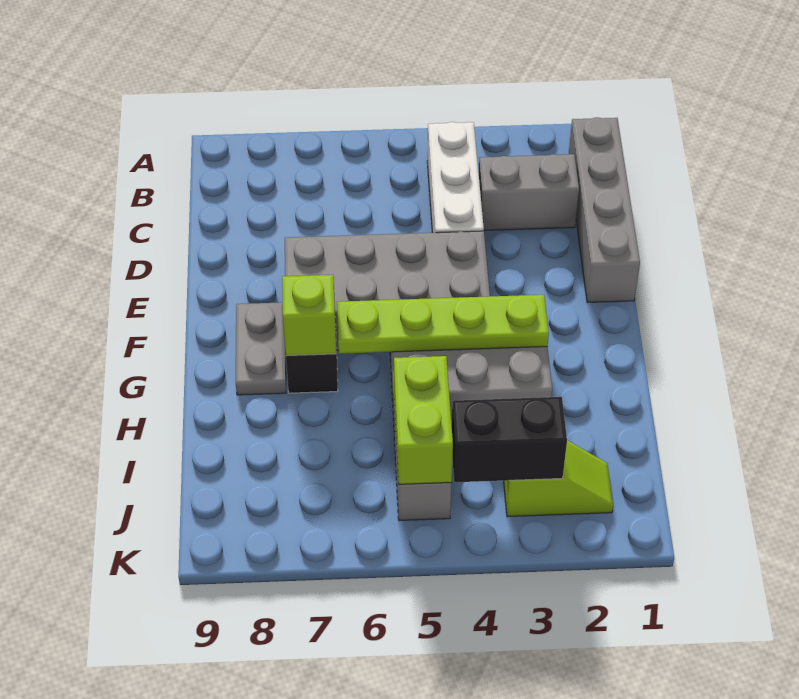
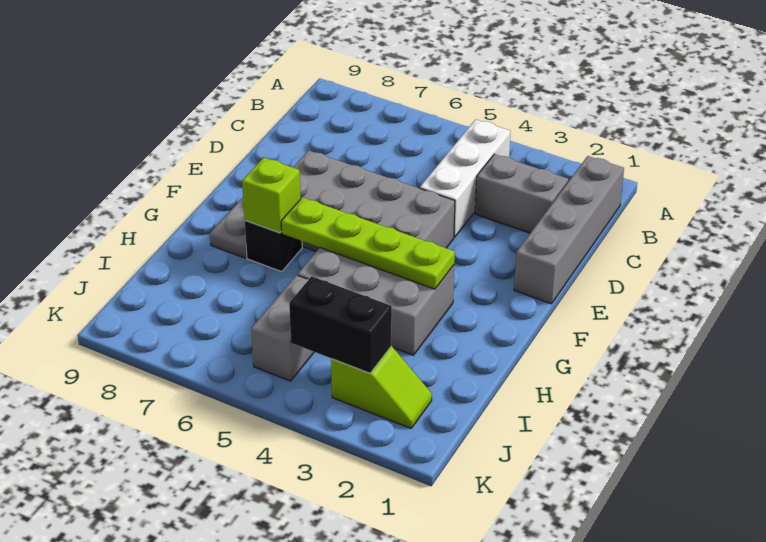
lime 1x2 brick [394,356,453,484] -> none

